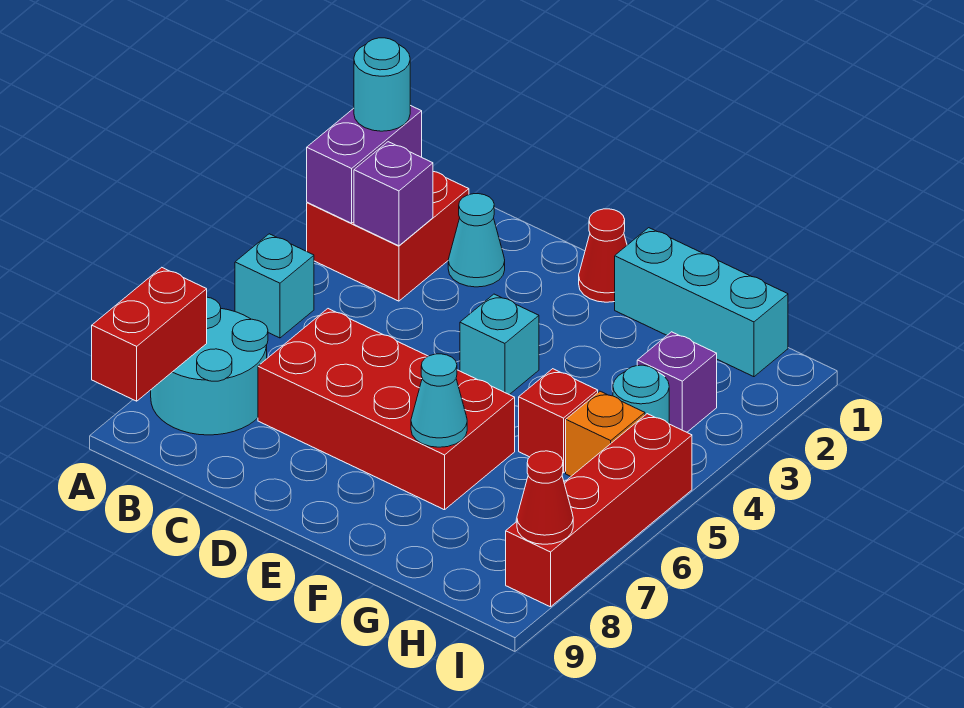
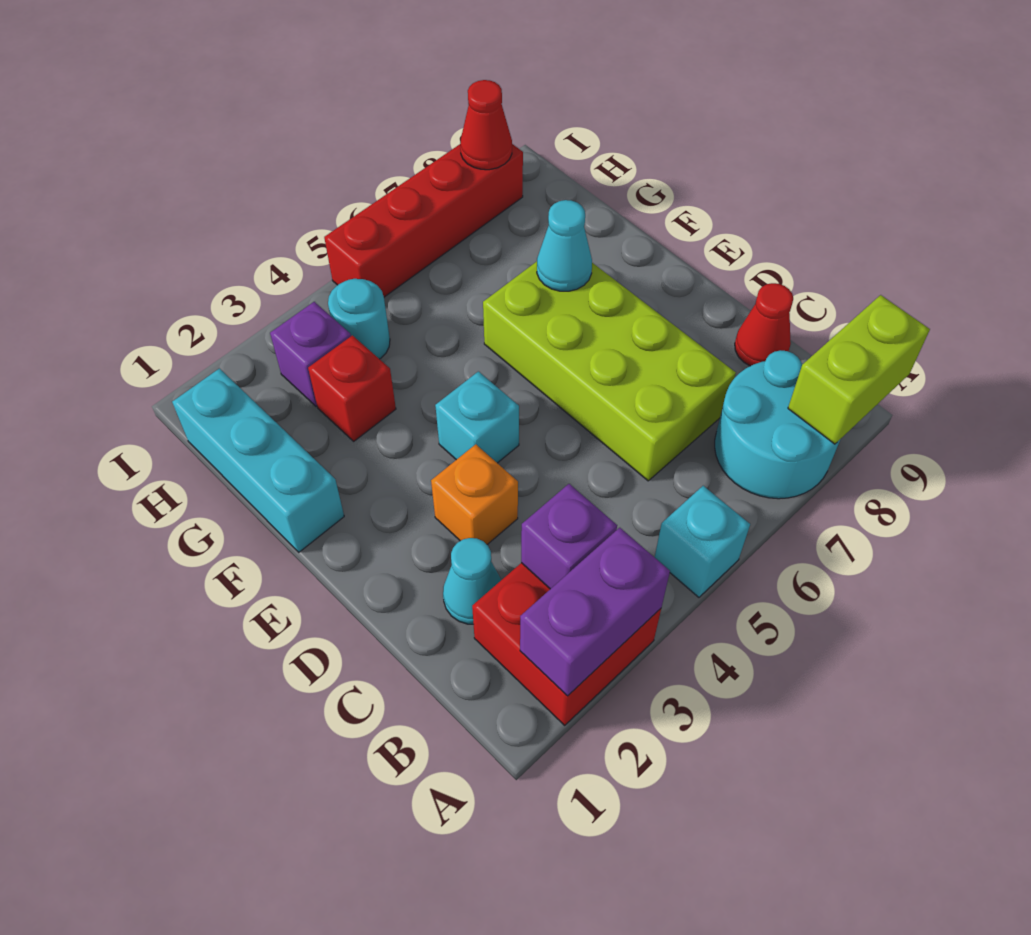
cyan 1x1 round brick [354,38,410,131] -> none
red 1x2 brick [92,267,207,401] -> lime 1x2 brick [788,295,930,444]
red 2x4 brick [258,309,515,510] -> lime 2x4 brick [483,262,736,481]
red 1x1 cone [579,209,627,302] -> red 1x1 cone moved to [735,283,793,366]
red 1x1 brick [519,369,598,473] -> red 1x1 brick moved to [308,335,396,441]
orange 1x1 brick [566,391,645,476] -> orange 1x1 brick moved to [431,444,518,544]

